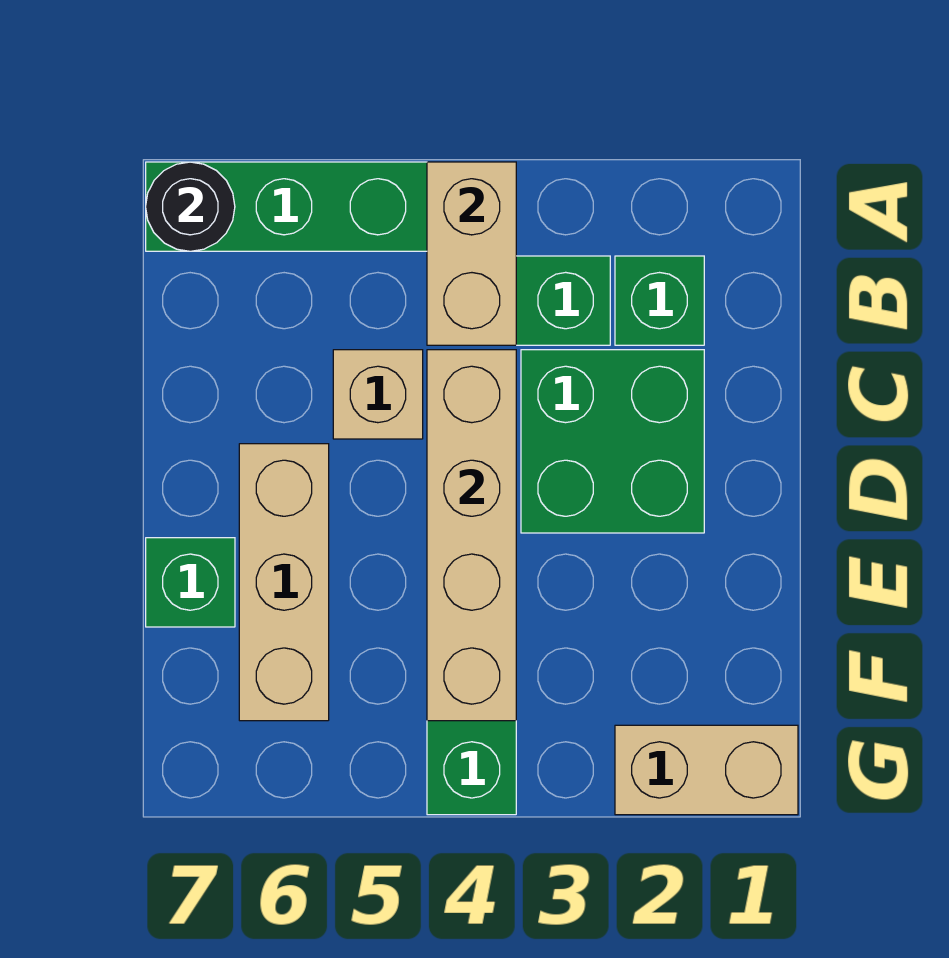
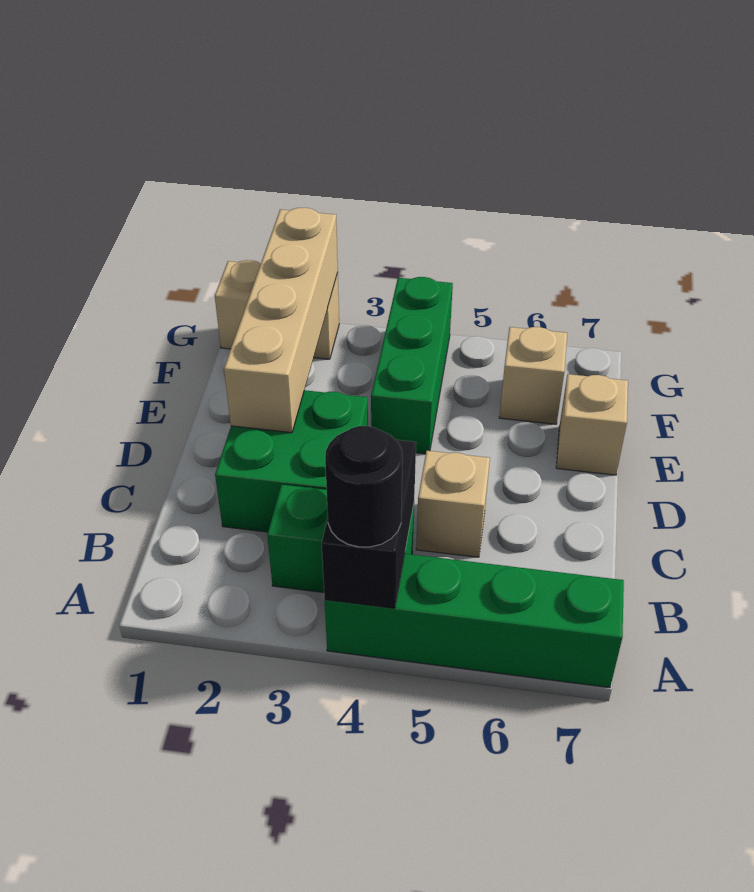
tan 1x2 brick [427,162,516,345] -> black 1x2 brick [322,440,416,608]
black 1x1 round brick [146,162,235,251] -> black 1x1 round brick moved to [325,426,403,547]
green 1x1 brick [615,256,704,345] -> none
tan 1x4 brick [427,350,516,721] -> tan 1x4 brick moved to [224,208,338,433]
tan 1x3 brick [239,444,329,721] -> tan 1x1 brick [499,327,567,424]
green 1x1 brick [146,538,235,627] -> tan 1x1 brick [556,374,628,475]

